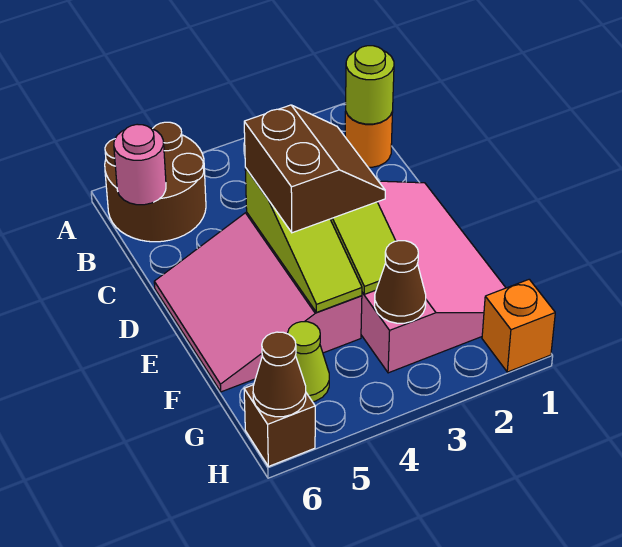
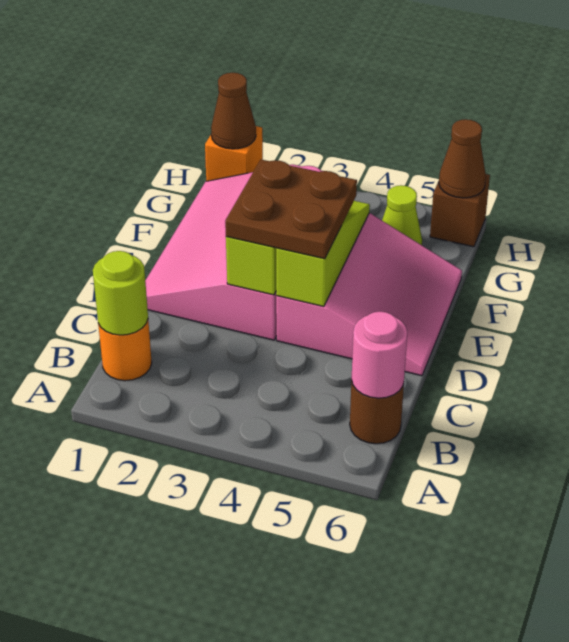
brown 2x2 round brick [105,122,206,242] -> brown 1x1 round brick [350,380,404,444]
brown 2x2 slope [244,105,385,233] -> brown 2x2 plate [225,160,357,259]
brown 1x1 cone [375,241,426,323] -> brown 1x1 cone moved to [211,73,256,149]

